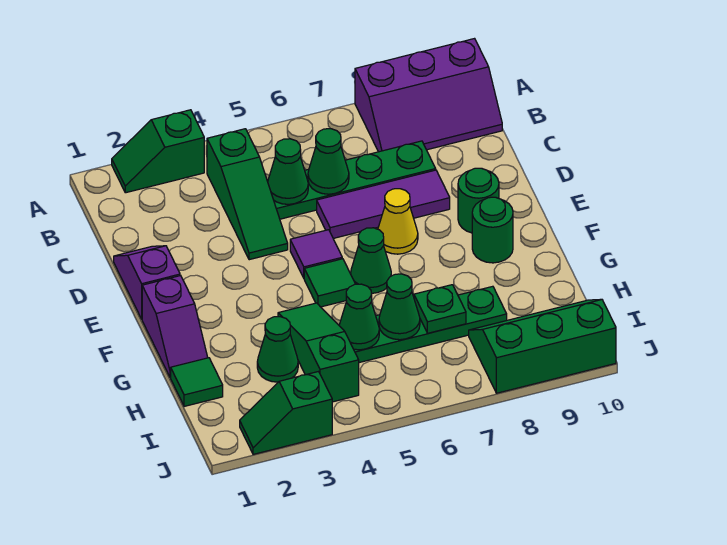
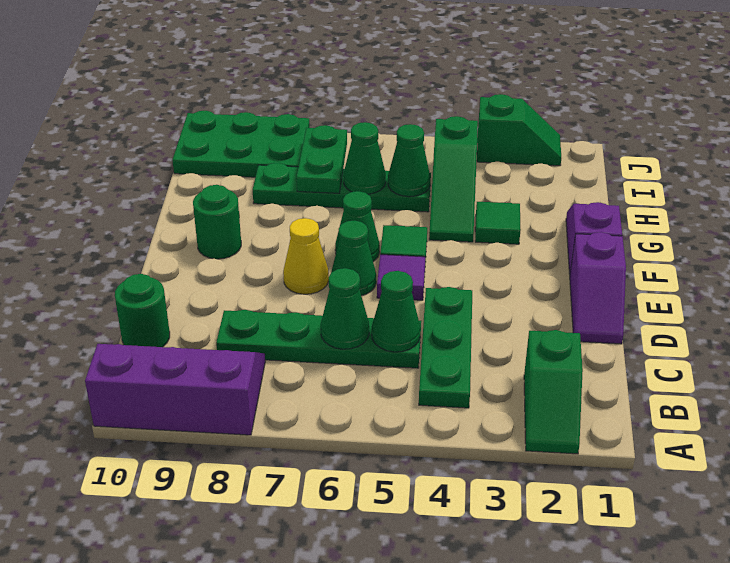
green 1x2 slope [112,110,204,193] -> green 1x2 slope turned to [524,330,583,454]
green 1x3 slope [207,129,288,260] -> green 1x3 plate [419,287,472,408]
purple 1x3 tile [317,170,450,239] -> none
green 1x1 round brick [458,168,499,233] -> green 1x1 round brick moved to [115,274,170,347]
green 1x1 tile [171,358,223,406] -> green 1x1 tile moved to [475,202,521,244]
green 1x1 cone [257,317,298,382] -> green 1x1 cone moved to [331,220,376,296]
green 1x1 plate [414,285,466,333] -> green 1x2 plate [296,125,347,193]
green 2x3 slope [469,299,616,393] -> green 2x3 plate [172,111,310,177]

